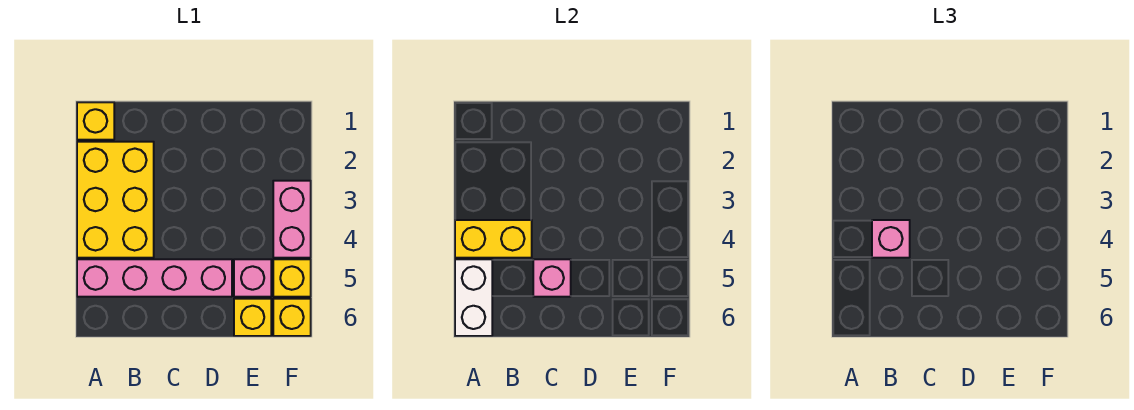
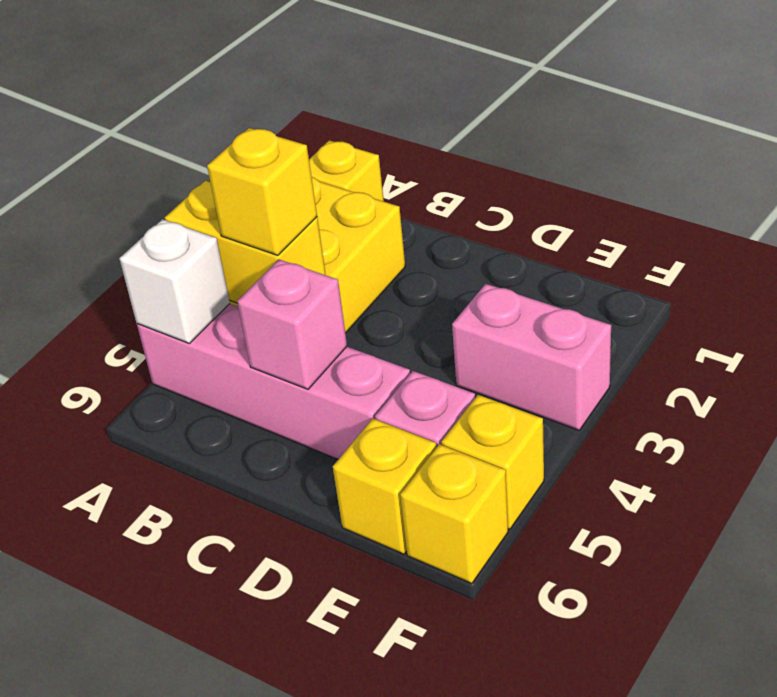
white 1x2 brick [455,259,492,336] -> white 1x1 brick [119,219,230,343]
pink 1x1 brick [872,220,910,258] -> yellow 1x1 brick [207,128,317,255]
pink 1x2 brick [273,181,311,258] -> pink 1x2 brick turned to [452,284,611,430]

